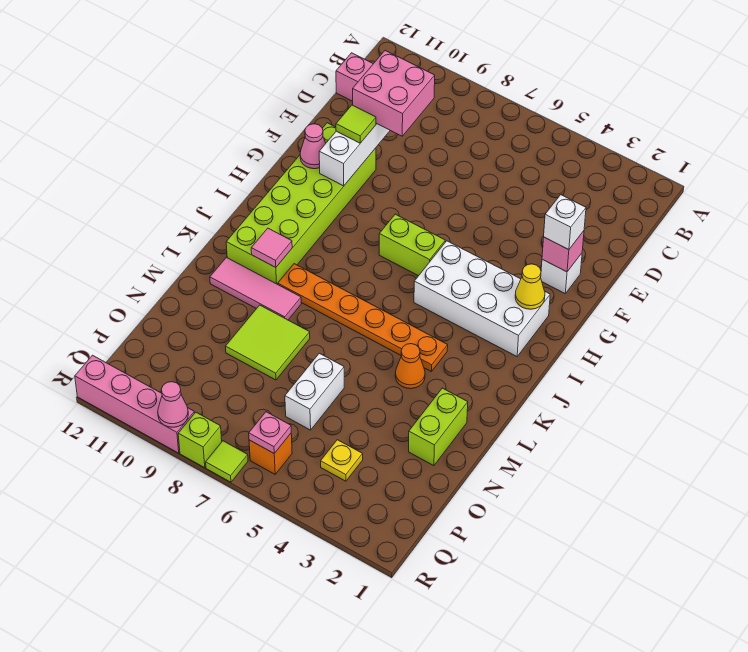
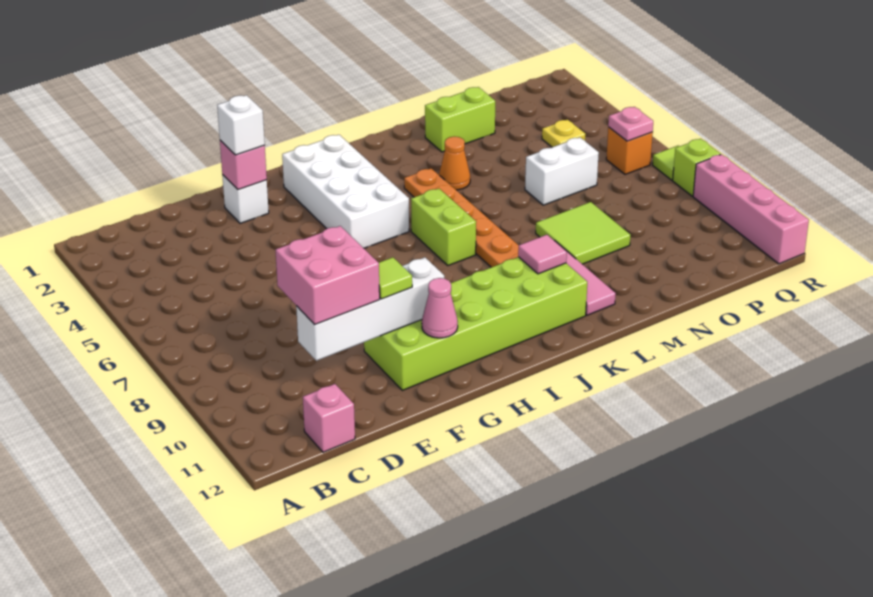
yellow 1x1 cone [515,264,545,309] -> none
lime 1x2 brick [379,214,445,276] -> lime 1x2 brick moved to [411,188,476,265]
pink 1x1 cone [158,382,188,427] -> none

